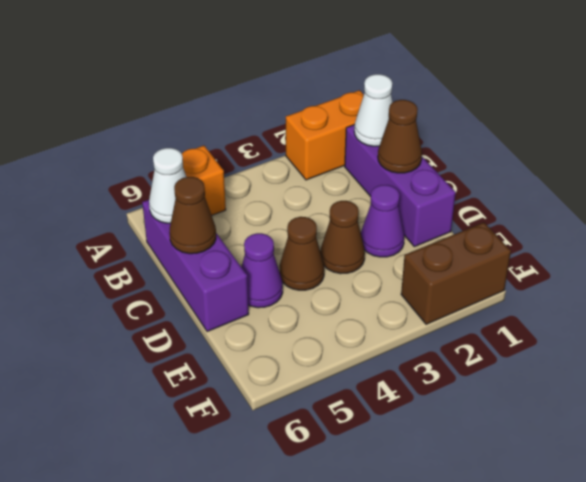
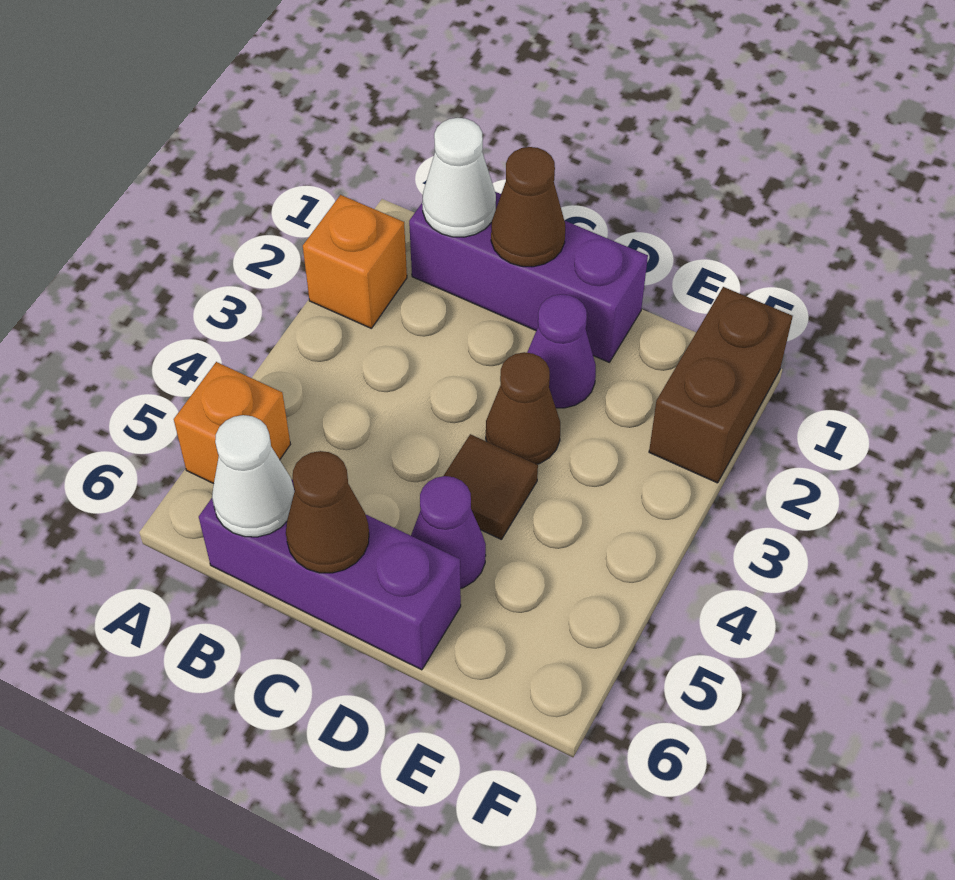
orange 1x2 brick [286,90,364,180] -> orange 1x1 brick [303,195,407,328]
brown 1x1 cone [279,217,324,290] -> brown 1x1 tile [444,434,538,540]

